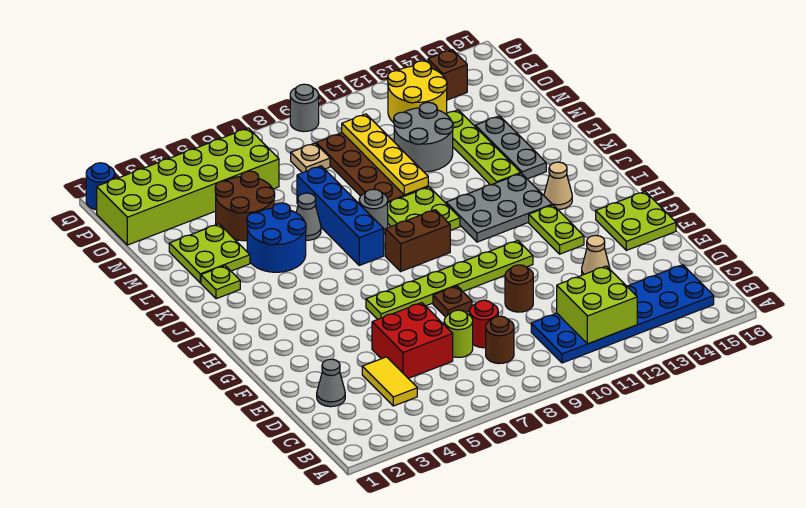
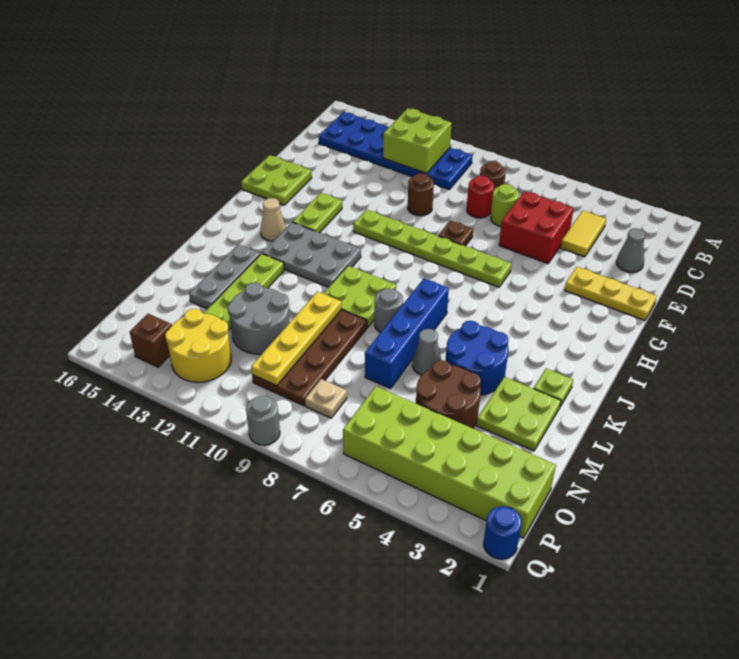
tan 1x1 cone [582,235,610,275] -> none
none -> yellow 1x3 plate [565,267,657,320]
brown 1x2 brick [385,210,450,271] -> none

